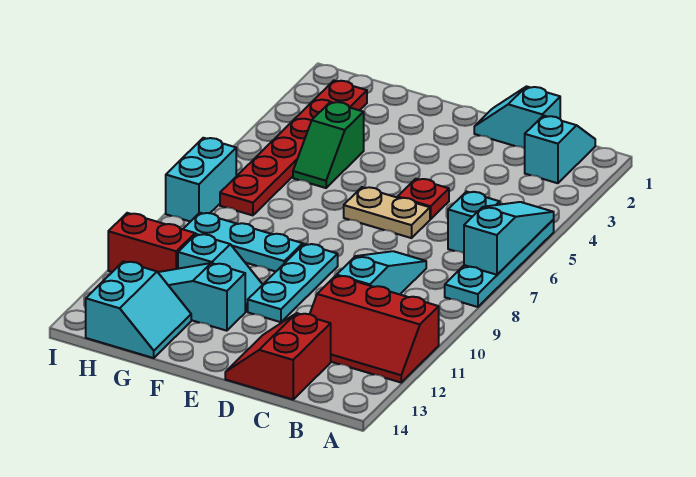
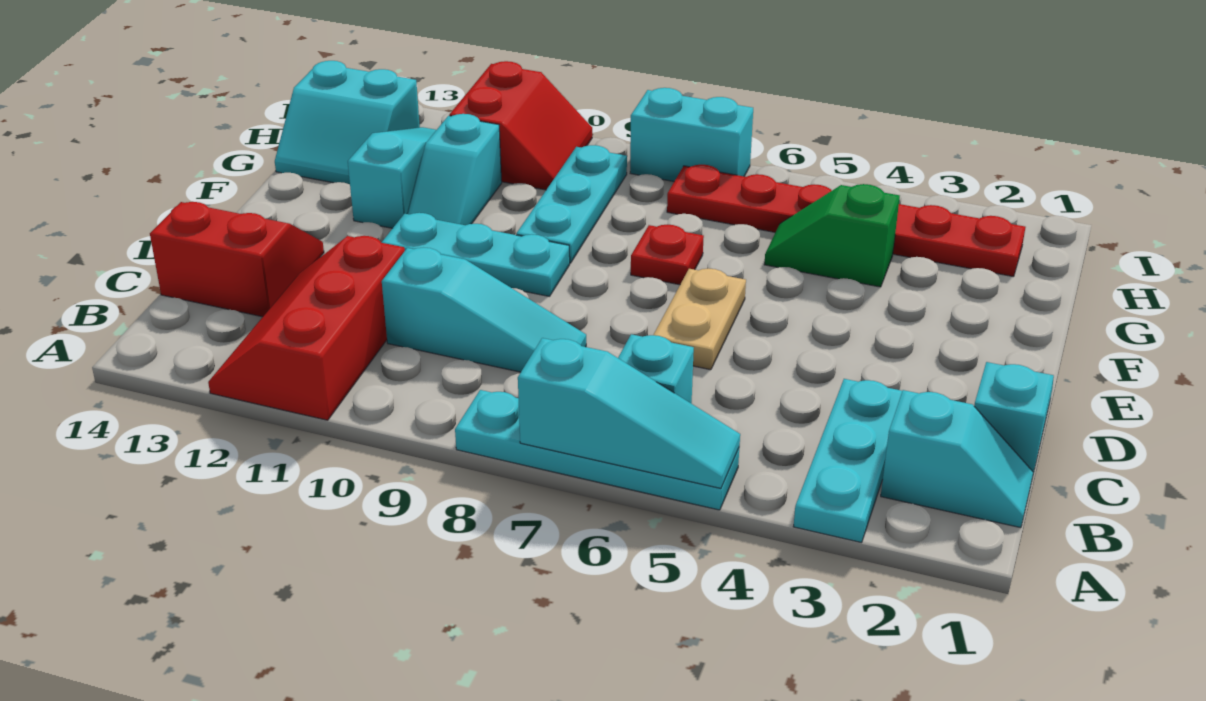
none -> cyan 1x3 plate [793,379,902,543]
red 1x1 plate [398,179,449,219] -> red 1x1 plate moved to [631,224,704,285]

